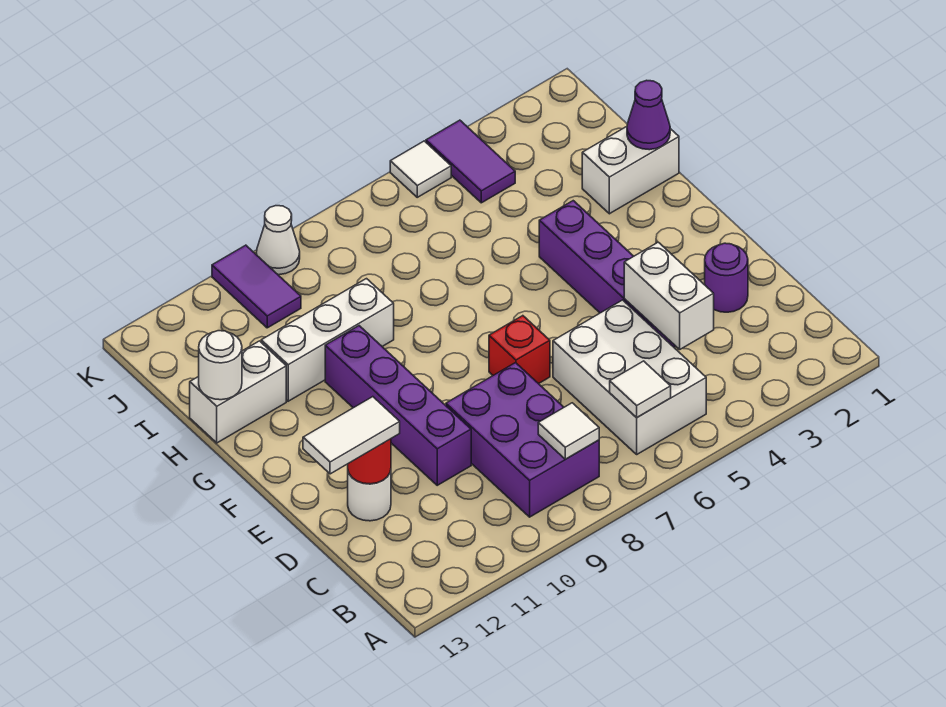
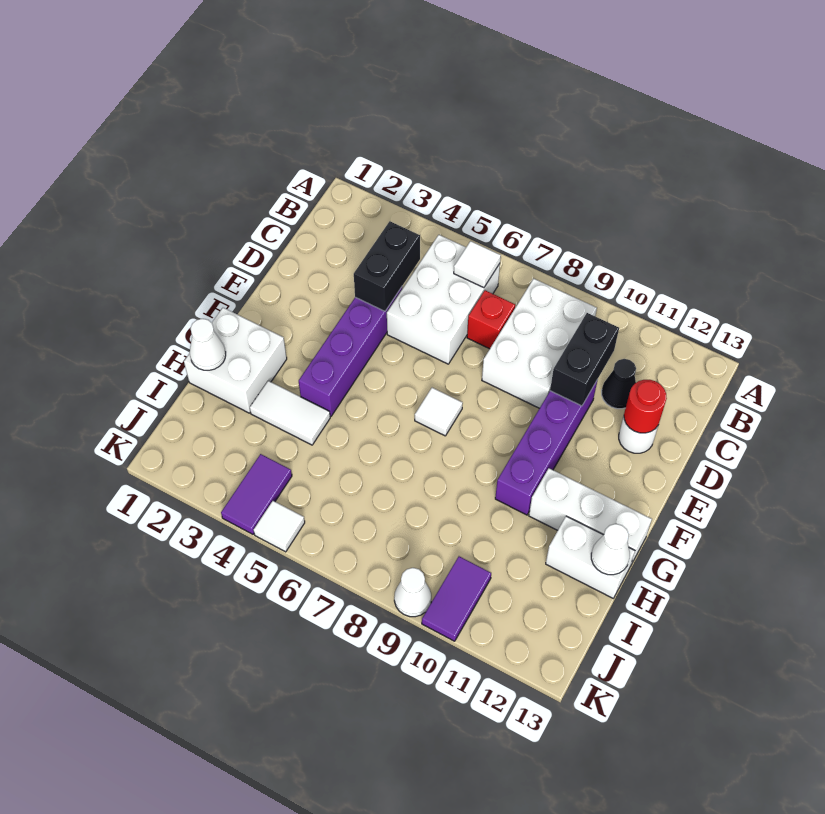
purple 2x3 brick [446,363,599,517] -> white 2x3 brick [482,279,597,408]
white 1x1 tile [538,403,599,459] -> white 1x1 tile moved to [415,388,463,436]
white 1x2 brick [624,242,714,349] -> black 1x2 brick [354,221,420,311]
none -> black 1x2 brick [550,313,619,406]
none -> black 1x1 cone [602,359,636,409]
purple 1x1 round brick [705,243,748,312] -> none
white 1x2 tile [303,397,400,474] -> white 1x2 tile moved to [250,381,330,445]
red 1x1 brick [489,316,550,384] -> red 1x1 brick moved to [467,290,515,349]
white 1x2 brick [582,127,679,214] -> white 2x2 brick [184,308,287,413]
purple 1x1 cone [627,80,670,150] -> white 1x1 cone [190,319,226,370]
white 1x3 brick [261,279,394,401] -> white 1x3 brick moved to [529,468,652,565]
white 1x1 round brick [199,331,242,400] -> white 1x1 cone [591,524,630,575]

